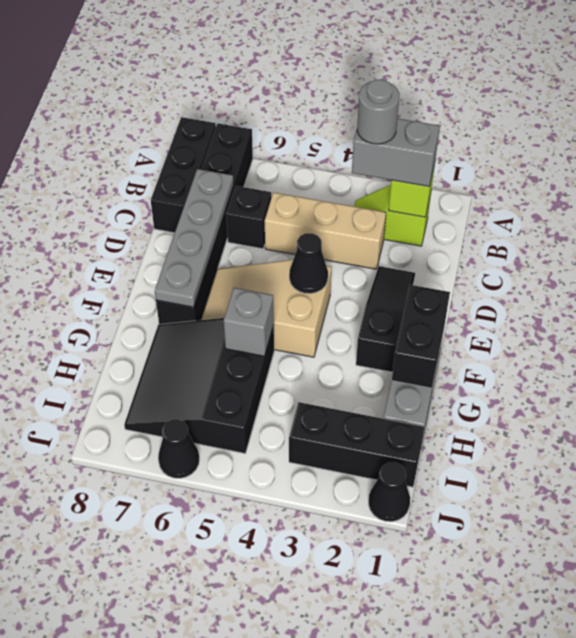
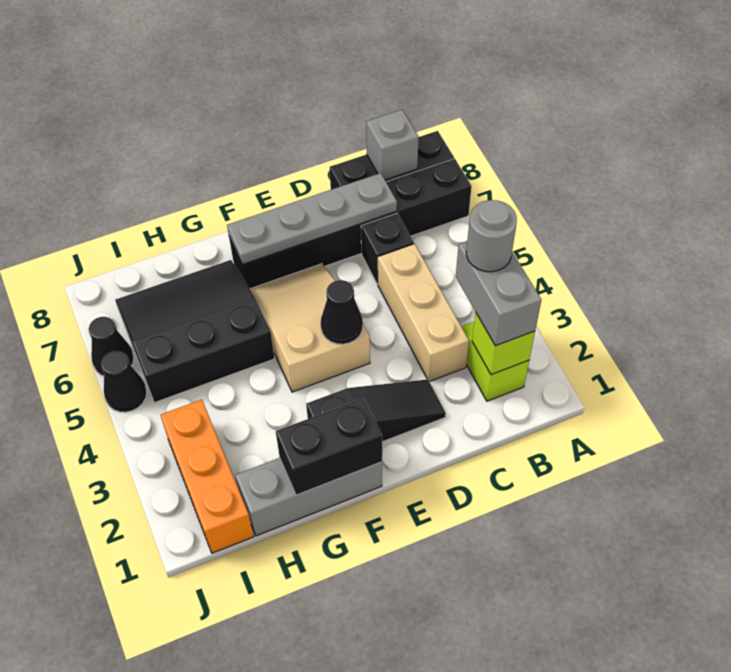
grey 1x1 brick [224,288,274,356] -> grey 1x1 brick moved to [366,110,419,180]
black 1x3 brick [289,402,424,487] -> orange 1x3 brick [161,400,254,553]
black 1x1 cone [369,462,410,522] -> black 1x1 cone moved to [101,351,147,412]

